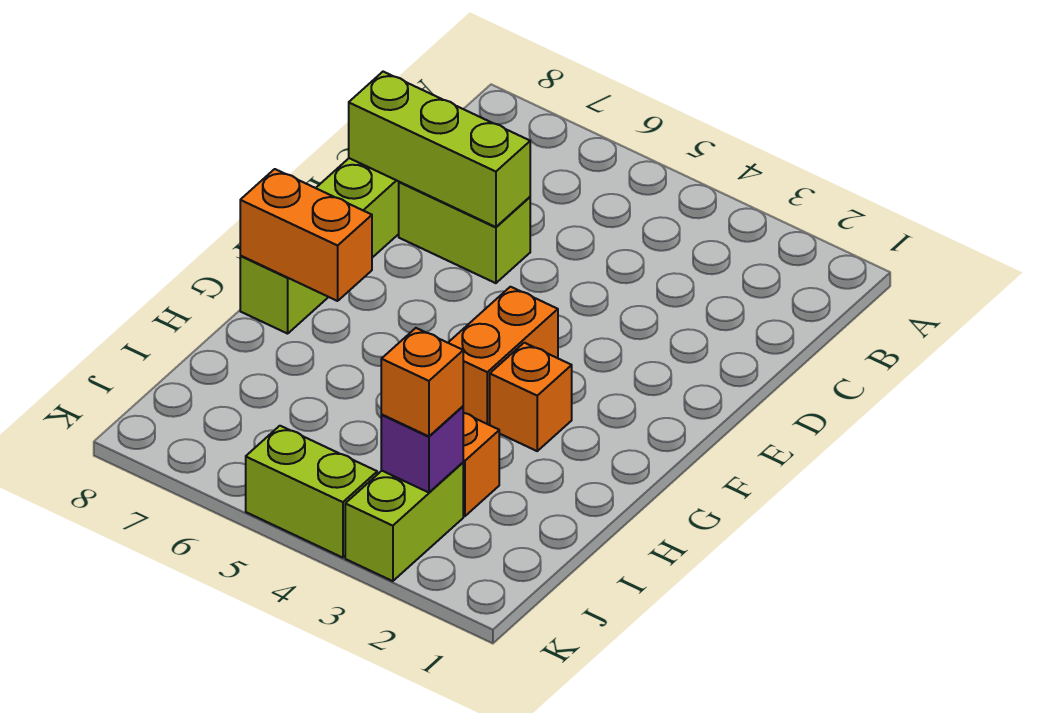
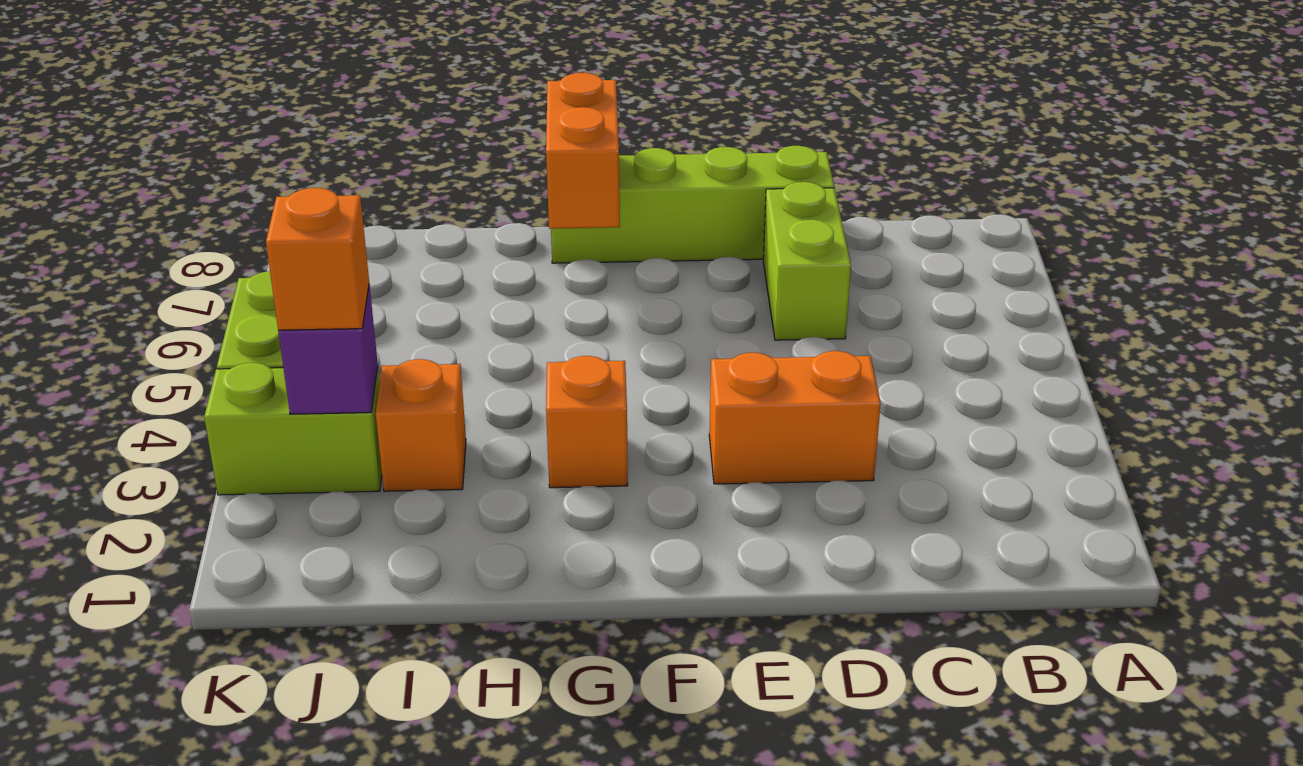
lime 1x3 brick [349,72,530,227] -> none
orange 1x2 brick [448,287,558,425] -> orange 1x2 brick moved to [709,351,881,484]

